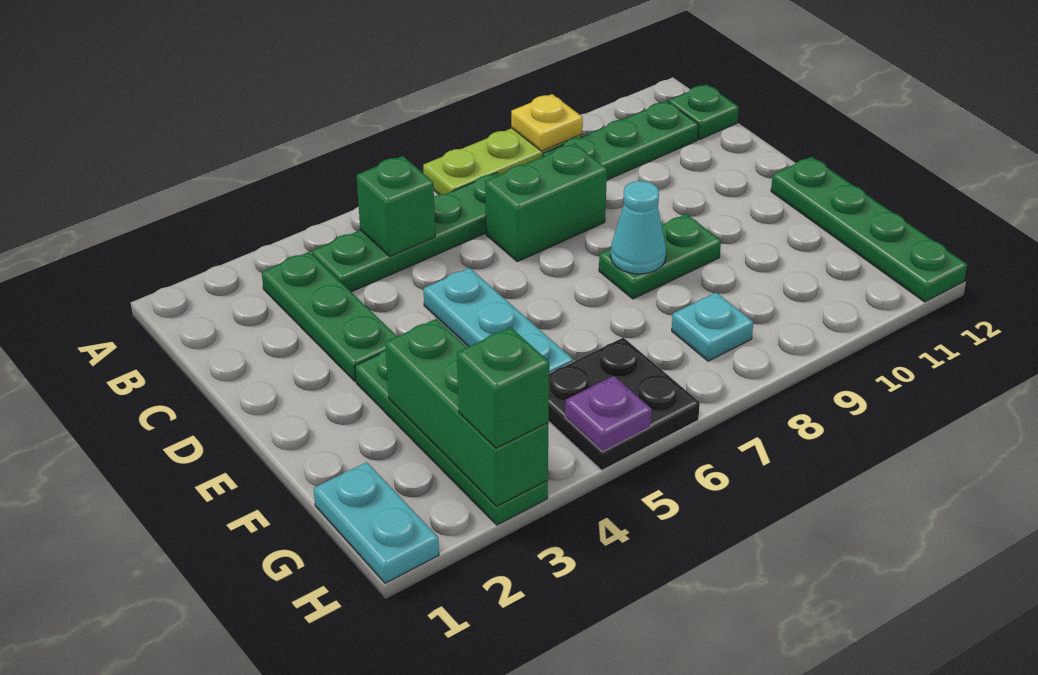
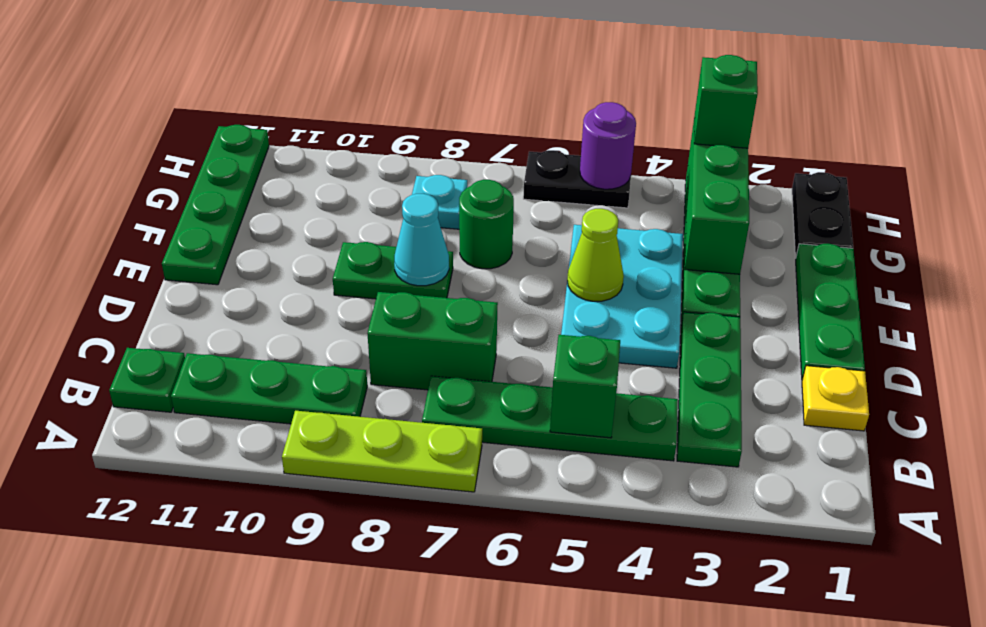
yellow 1x1 plate [511,94,583,151] -> yellow 1x1 plate moved to [802,366,869,431]
none -> green 1x3 plate [796,244,865,379]
cyan 1x3 plate [424,268,573,373] -> cyan 2x3 plate [561,225,683,368]
none -> lime 1x1 cone [567,209,624,301]
none -> green 1x1 round brick [459,180,514,269]
cyan 1x2 plate [314,462,439,583] -> black 1x2 plate [792,172,853,258]
black 2x2 plate [549,338,700,470] -> black 1x2 plate [523,150,631,208]
purple 1x1 plate [565,376,652,452] -> purple 1x1 round brick [580,102,636,189]

